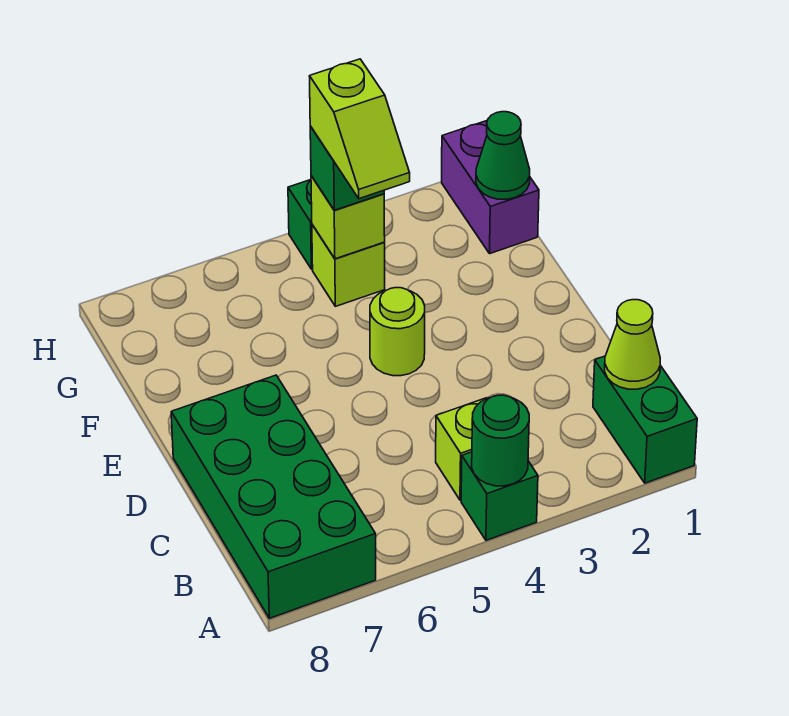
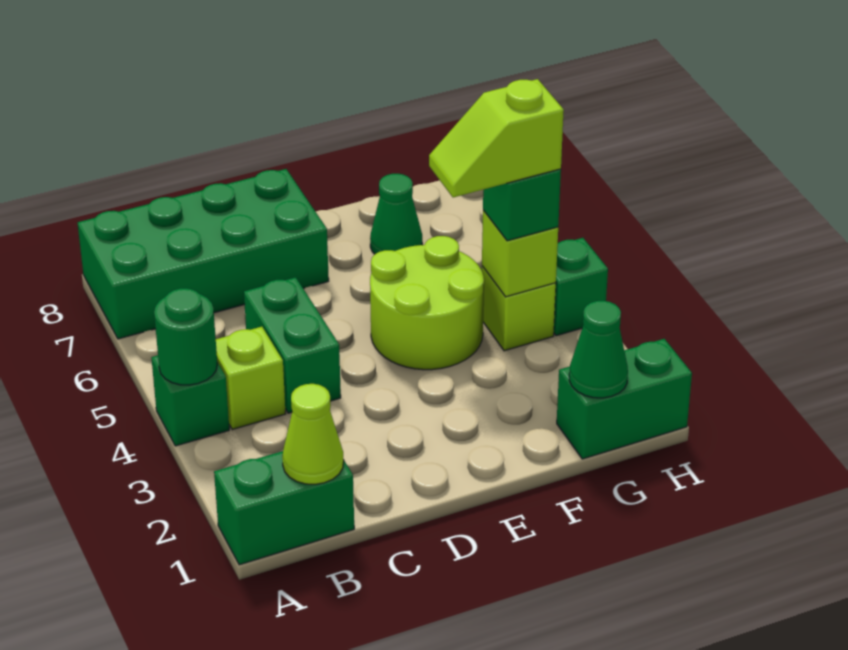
none -> green 1x2 brick [244,277,341,413]
lime 1x1 round brick [370,288,425,376] -> lime 2x2 round brick [370,236,484,370]
none -> green 1x1 cone [370,174,422,254]
purple 1x2 brick [442,121,539,254] -> green 1x2 brick [557,339,692,459]

